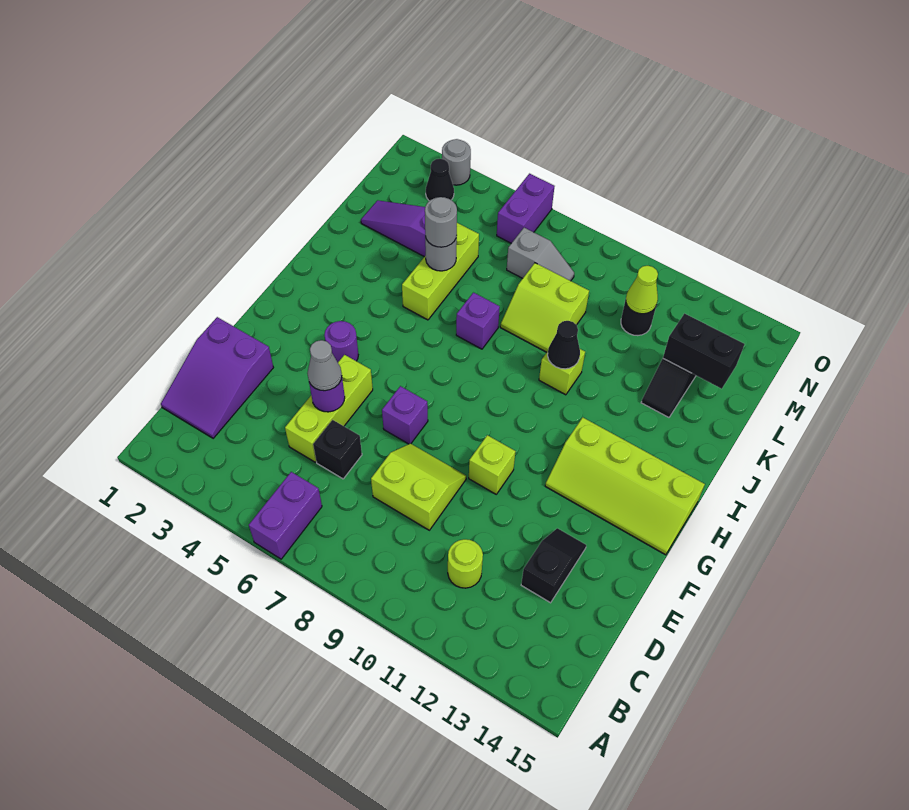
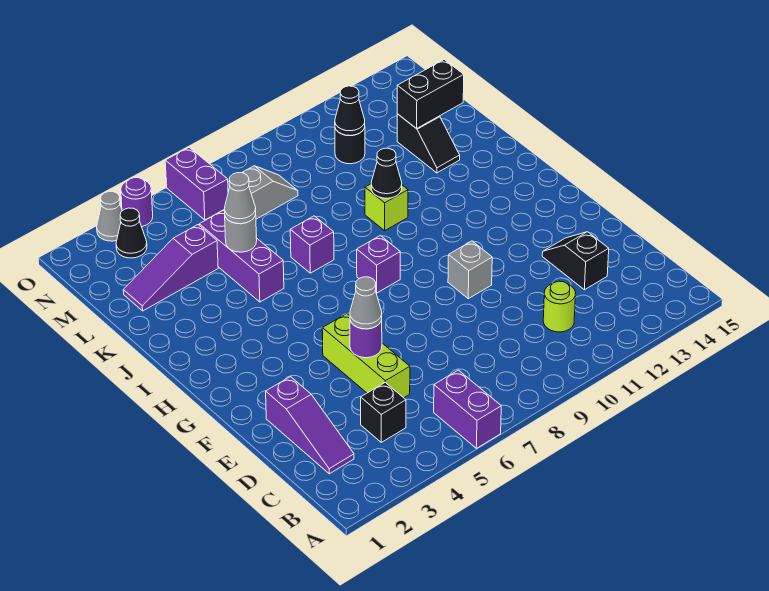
purple 2x3 slope [161,317,273,438] -> purple 1x3 slope [266,377,354,474]
black 1x1 brick [313,420,362,479] -> black 1x1 brick moved to [361,383,406,442]
lime 2x2 slope [371,443,466,530] -> none
purple 1x1 brick [382,386,428,444] -> purple 1x1 brick moved to [357,236,400,293]
lime 1x1 brick [469,435,516,494] -> grey 1x1 brick [448,241,492,299]
purple 1x1 round brick [324,321,358,362] -> purple 1x1 round brick moved to [121,178,153,227]
lime 2x4 slope [545,417,705,555] -> none
lime 1x3 brick [402,223,479,320] -> purple 1x3 brick [199,211,284,302]
grey 1x1 round brick [425,197,457,247] -> grey 1x1 cone [224,173,256,224]
lime 2x2 slope [500,263,589,352] -> none
lime 1x1 cone [626,266,658,314] -> black 1x1 cone [335,86,365,136]
grey 1x1 round brick [442,139,471,185] -> grey 1x1 cone [97,191,122,241]

